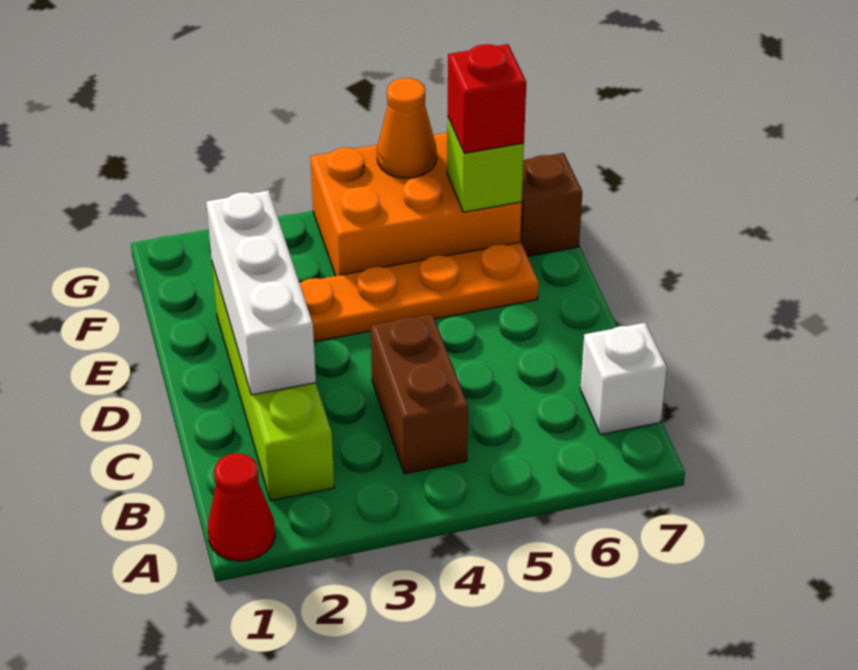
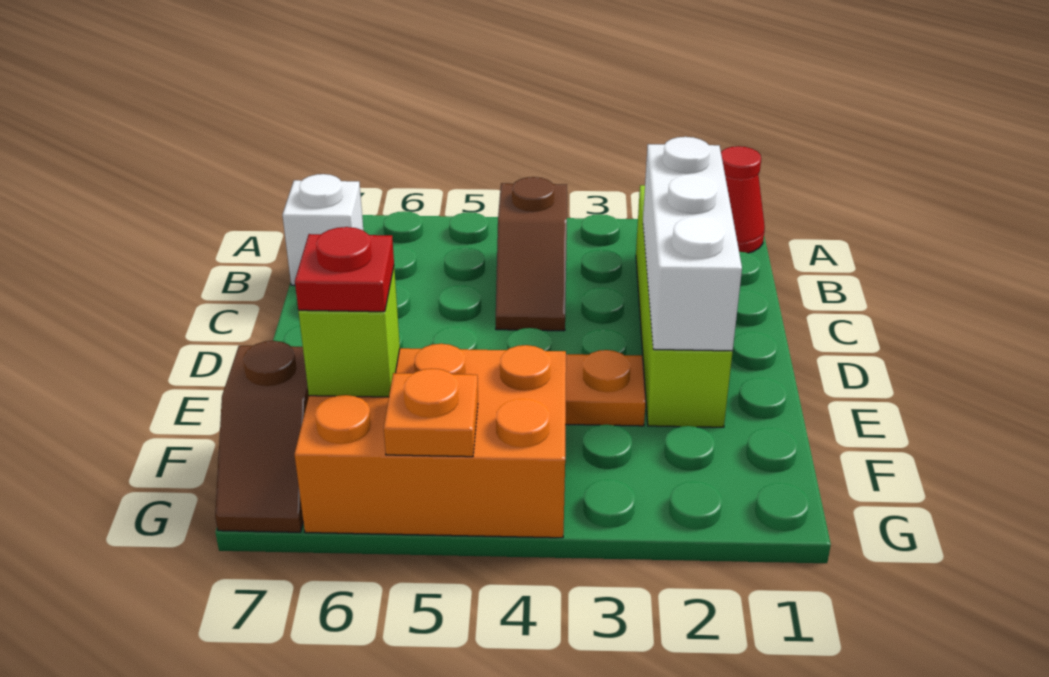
brown 1x2 brick [371,314,468,474] -> brown 1x2 slope [496,177,567,331]
red 1x1 brick [448,44,526,153] -> red 1x1 plate [295,227,394,312]
orange 1x1 cone [377,78,437,178] -> orange 1x1 plate [384,369,478,457]

